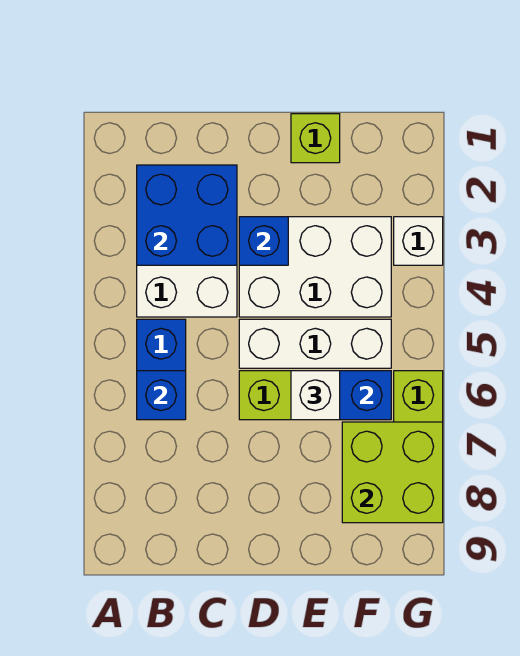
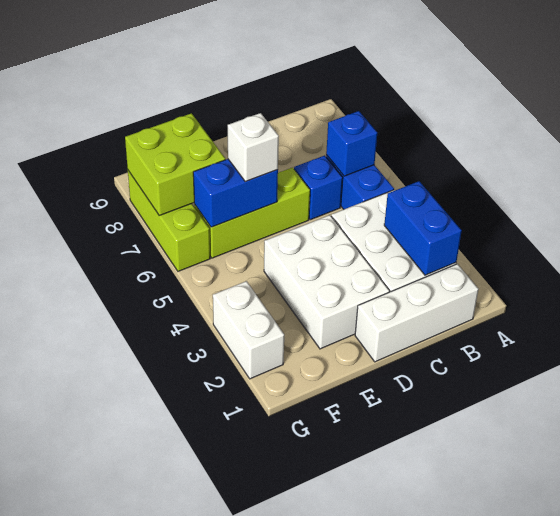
blue 2x2 brick [137,165,237,265] -> blue 1x2 brick [384,181,462,275]
white 2x3 brick [239,217,391,317] -> white 2x3 brick turned to [264,215,389,349]
blue 1x1 brick [239,217,288,265] -> blue 1x1 brick moved to [294,155,343,220]
white 1x3 brick [239,319,391,368] -> white 1x3 brick moved to [355,264,478,362]
lime 1x1 brick [291,114,340,163] -> none
white 1x1 brick [394,217,443,265] -> white 1x2 brick [213,281,284,379]

